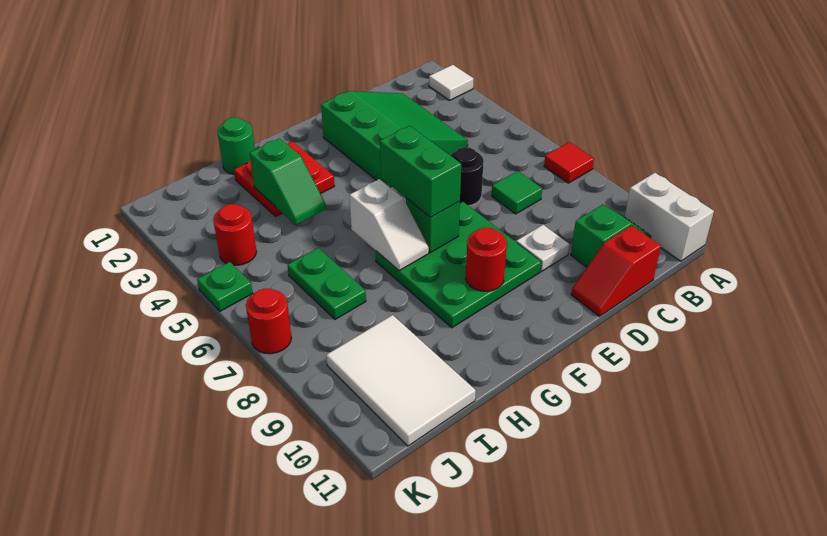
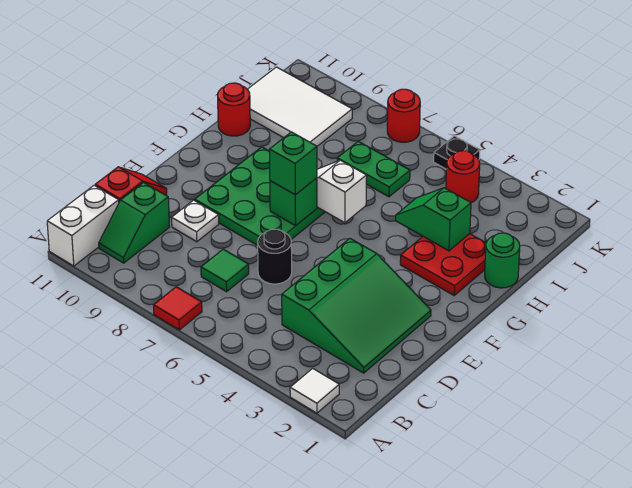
white 1x2 brick [625,173,714,261] -> white 1x2 brick turned to [47,185,119,266]
green 3x3 slope [321,91,468,187] -> green 3x3 slope turned to [282,239,431,373]
green 1x2 brick [380,126,461,217] -> green 1x1 brick [269,132,317,195]
red 1x1 round brick [466,227,507,291] -> red 1x1 round brick moved to [218,83,250,136]
green 1x1 plate [197,262,253,311] -> black 1x1 plate [434,136,480,169]

